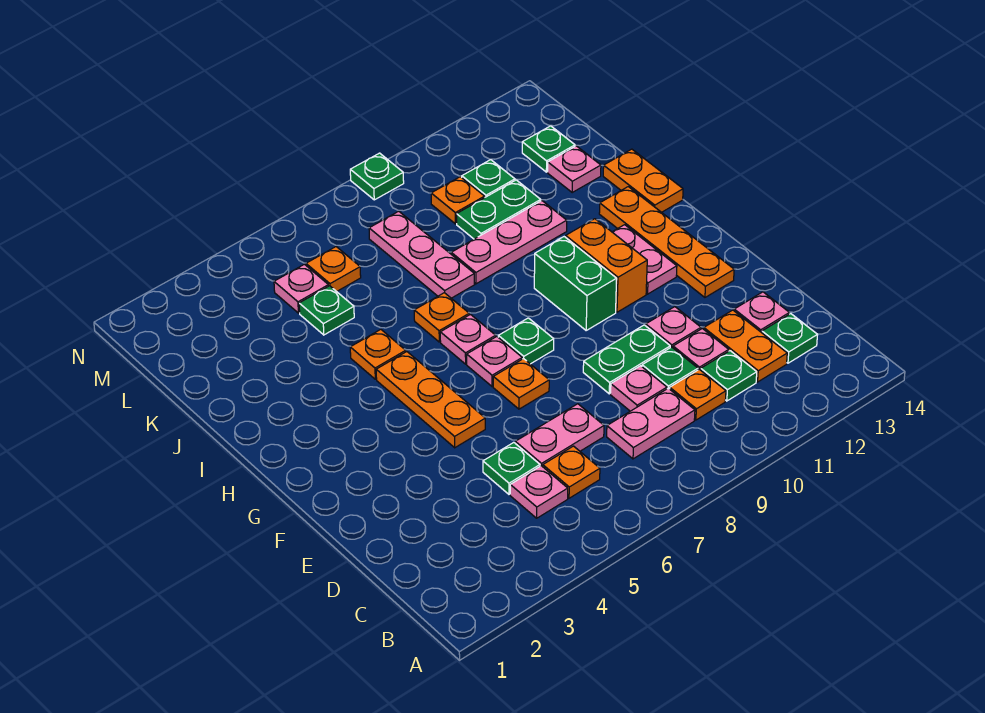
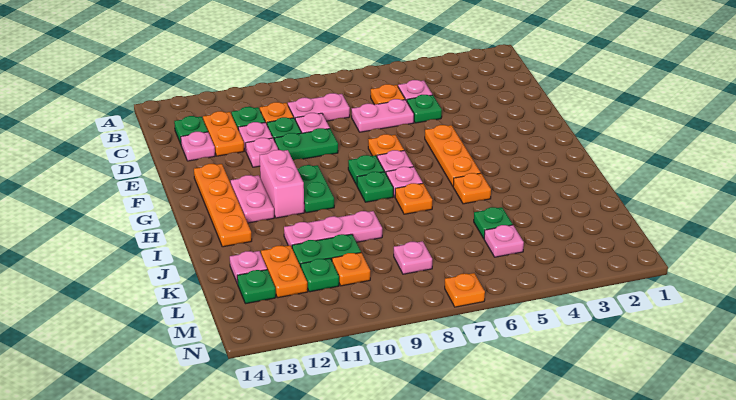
green 1x2 brick [534,237,617,330] -> green 1x2 plate [297,165,334,213]
orange 1x2 brick [566,219,647,312] -> pink 1x2 brick [260,150,304,218]
orange 1x2 plate [603,149,683,212] -> orange 1x2 plate moved to [261,245,308,298]
pink 1x3 plate [369,211,475,298] -> pink 1x1 plate [394,241,432,274]
orange 1x1 plate [306,247,361,291] -> orange 1x1 plate moved to [445,273,485,307]
green 1x1 plate [350,153,404,200] -> green 1x1 plate moved to [357,172,393,202]

